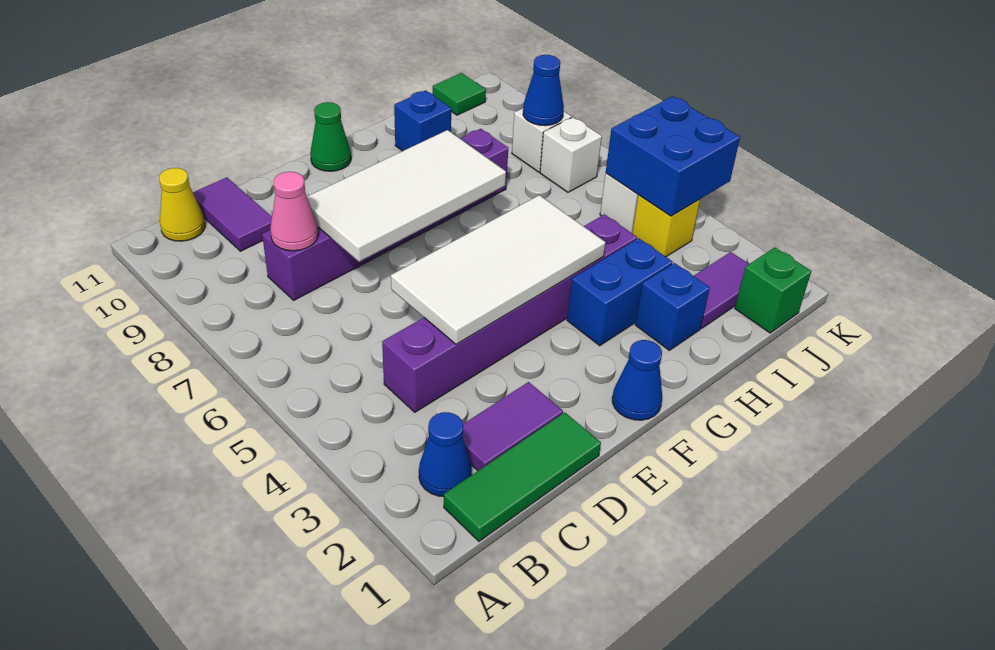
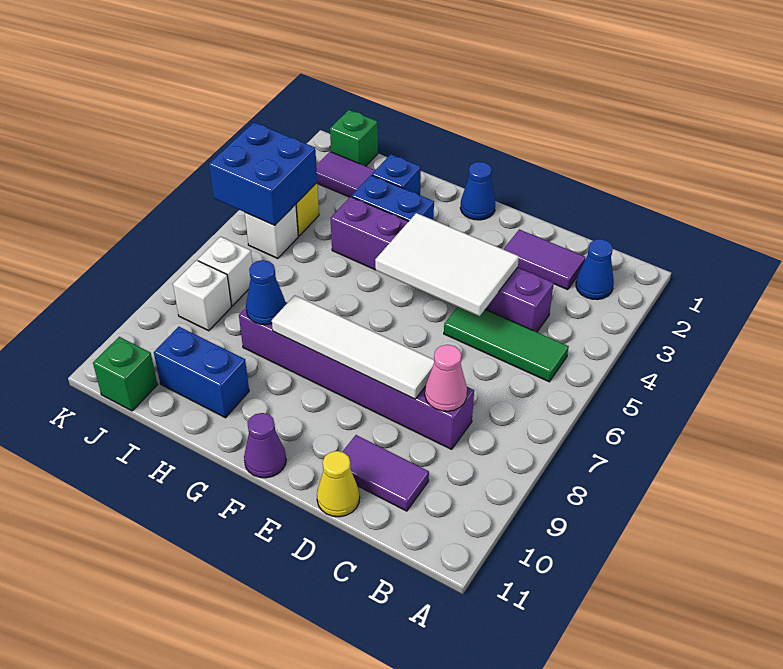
green 1x3 tile [444,412,601,541] -> green 1x3 tile moved to [444,307,569,382]
yellow 1x1 cone [159,168,205,241] -> yellow 1x1 cone moved to [317,451,360,517]
purple 1x2 tile [193,177,272,251] -> purple 1x2 tile turned to [343,435,429,511]
white 2x4 tile [391,195,606,344] -> white 2x3 tile [375,213,519,316]
white 2x4 tile [307,130,506,262] -> white 1x4 tile [272,295,434,399]
green 1x1 cone [310,102,351,171] -> purple 1x1 cone [244,413,286,478]
blue 1x1 brick [394,90,451,151] -> blue 1x2 brick [154,327,249,418]
blue 1x1 cone [523,55,564,126] -> blue 1x1 cone moved to [246,260,286,325]
green 1x1 tile [433,73,486,115] -> green 1x1 brick [93,337,157,411]

